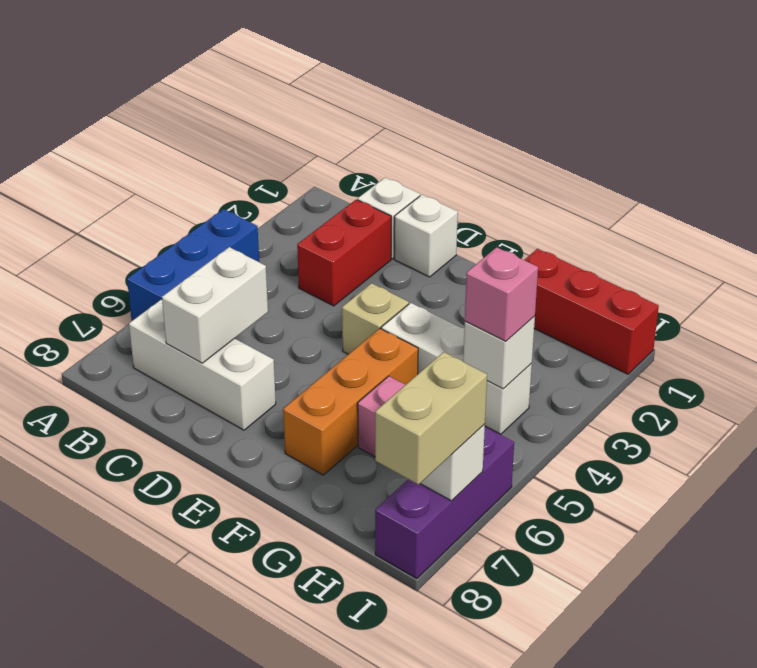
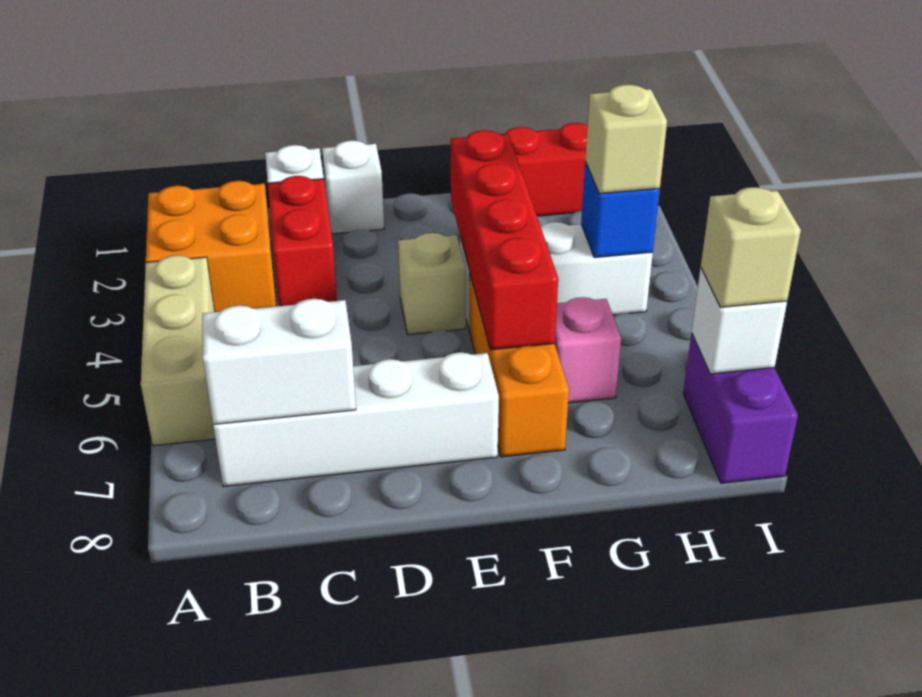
none -> orange 2x2 brick [146,181,276,312]
blue 1x3 brick [127,209,259,321] -> tan 1x3 brick [141,255,215,446]
white 1x3 brick [129,299,276,430] -> white 1x4 brick [213,352,499,487]
white 1x2 brick [162,247,268,363] -> white 1x2 brick turned to [202,299,356,424]
none -> red 1x4 brick [451,130,558,350]
white 1x1 brick [463,316,535,389] -> blue 1x1 brick [581,162,660,258]
pink 1x1 brick [465,247,538,341] -> tan 1x1 brick [585,85,667,194]
purple 1x3 brick [375,427,514,579] -> purple 1x2 brick [683,334,798,483]
tan 1x2 brick [375,352,487,485] -> tan 1x1 brick [701,187,801,307]

